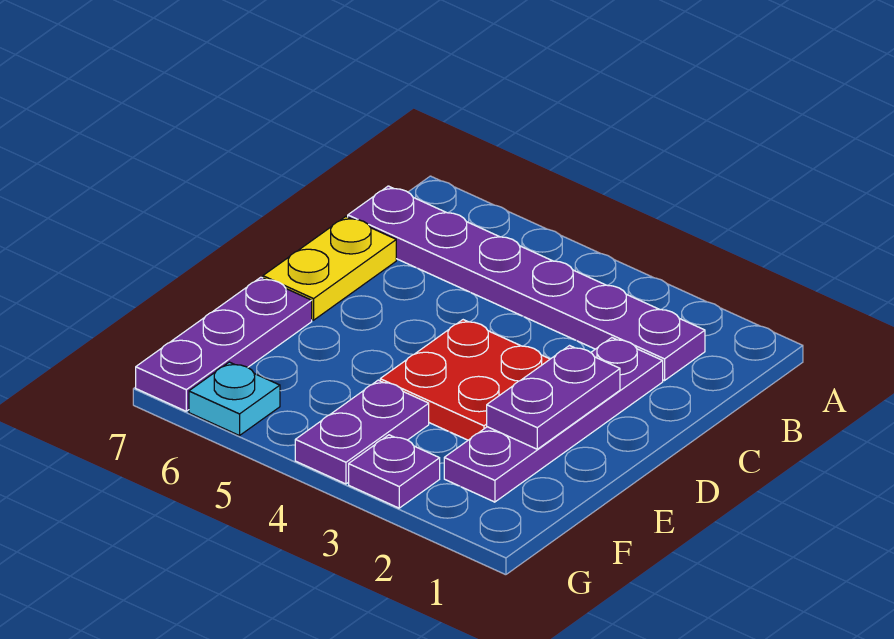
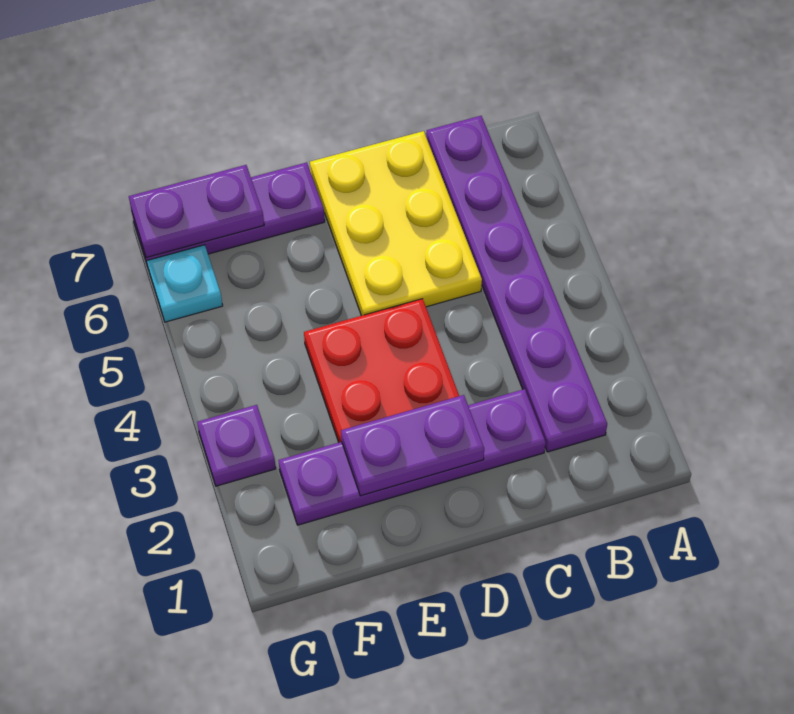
yellow 1x2 plate [263,217,396,320] -> yellow 2x3 plate [310,131,482,316]
purple 1x2 plate [295,380,429,484] -> purple 1x2 plate moved to [129,165,264,258]

